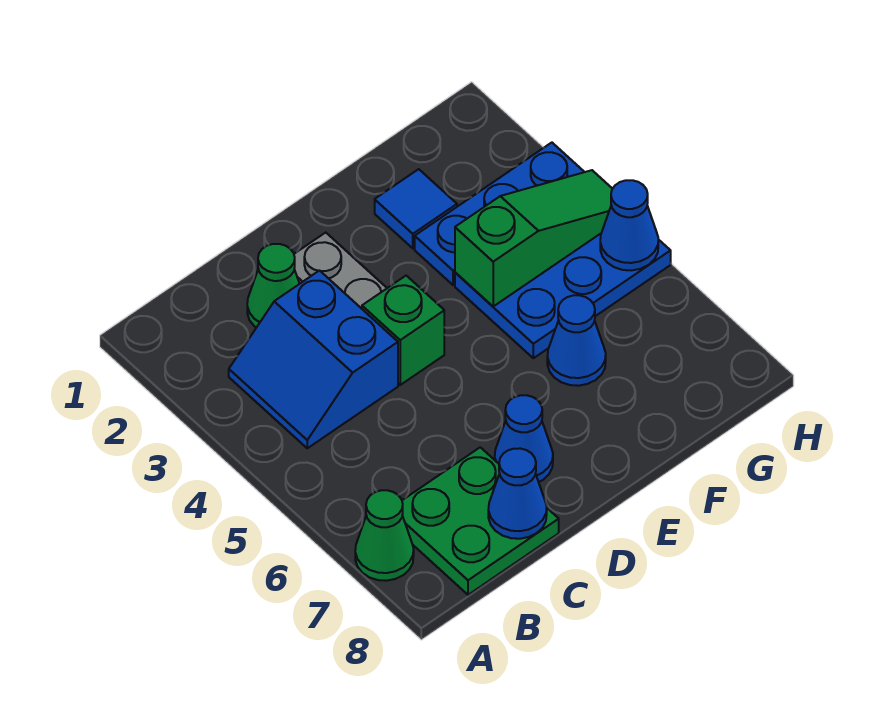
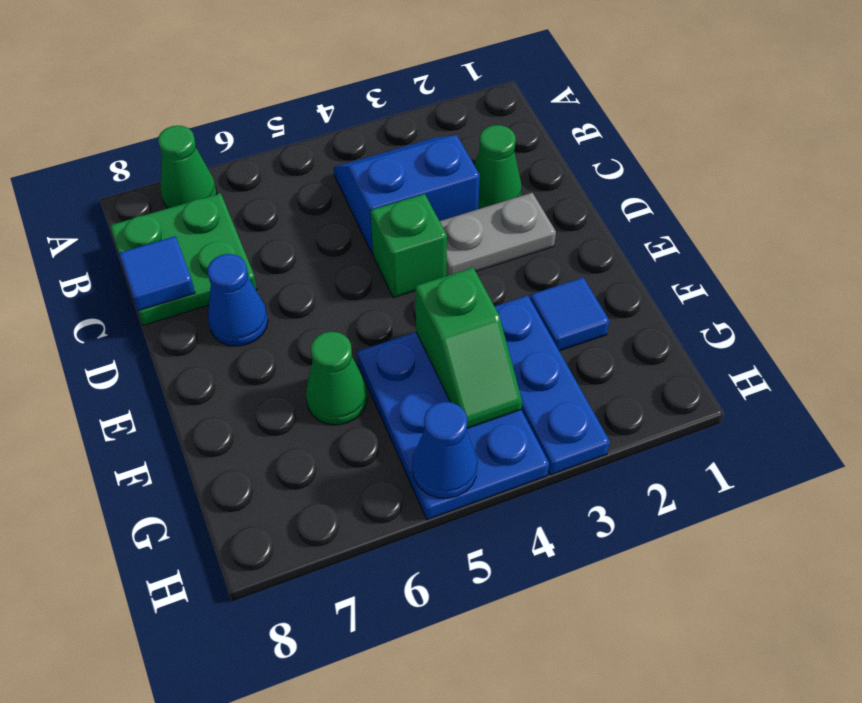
blue 1x1 cone [488,448,547,539] -> blue 1x1 tile [119,236,195,311]
green 1x3 slope [455,170,612,306] -> green 1x2 slope [415,268,522,428]
blue 1x1 cone [547,295,606,386] -> green 1x1 cone [306,332,367,425]

